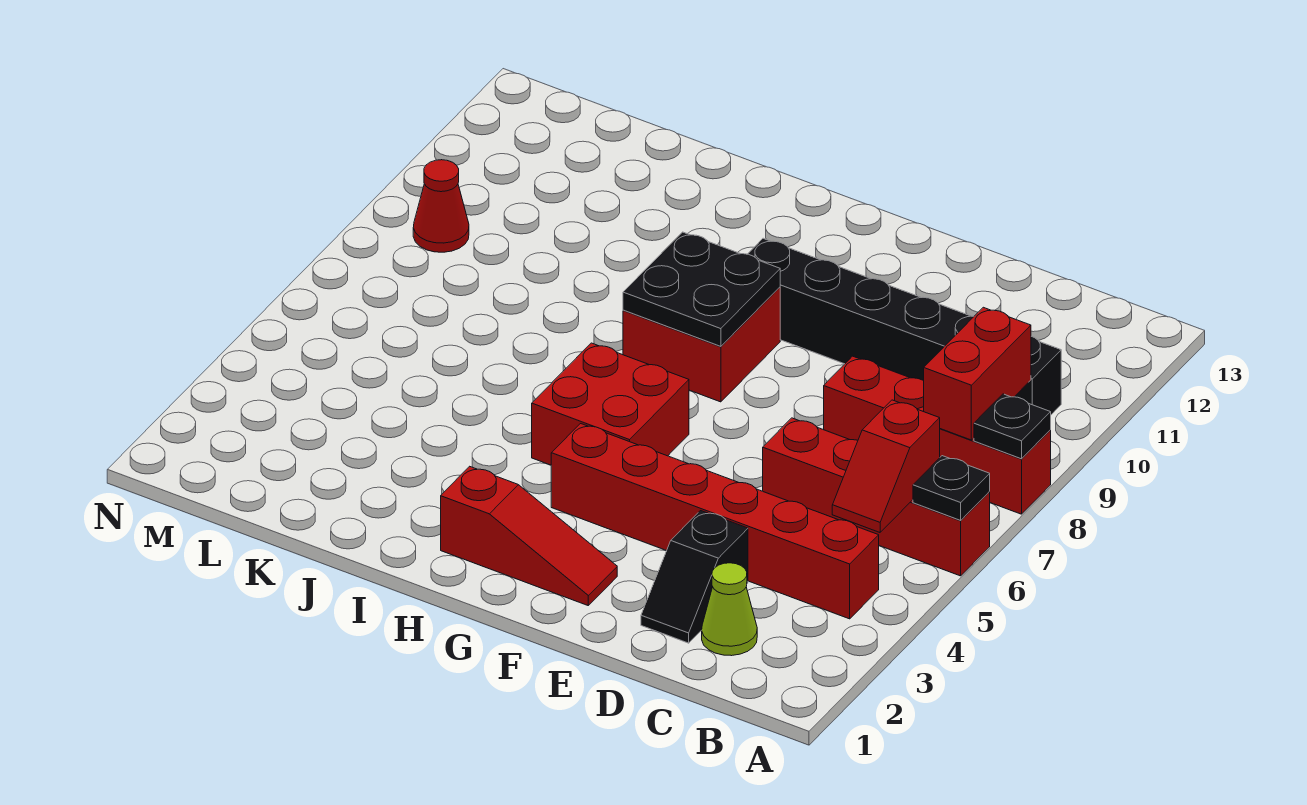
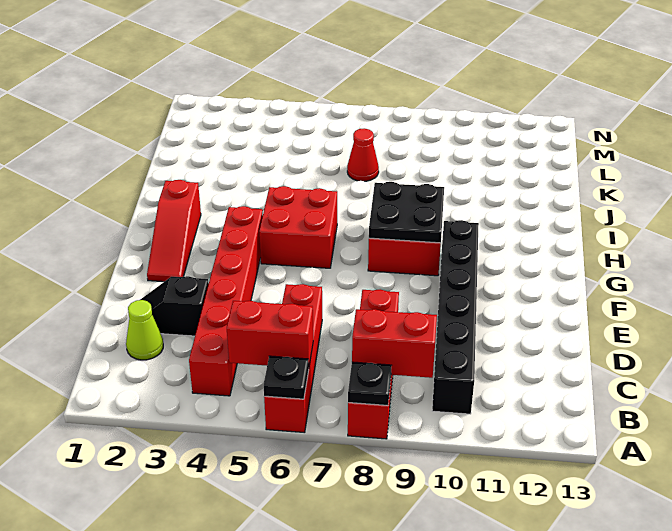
red 1x2 slope [832,400,940,532] -> red 1x2 brick [227,301,313,366]
red 1x1 cone [413,160,469,252] -> red 1x1 cone moved to [347,128,379,181]

